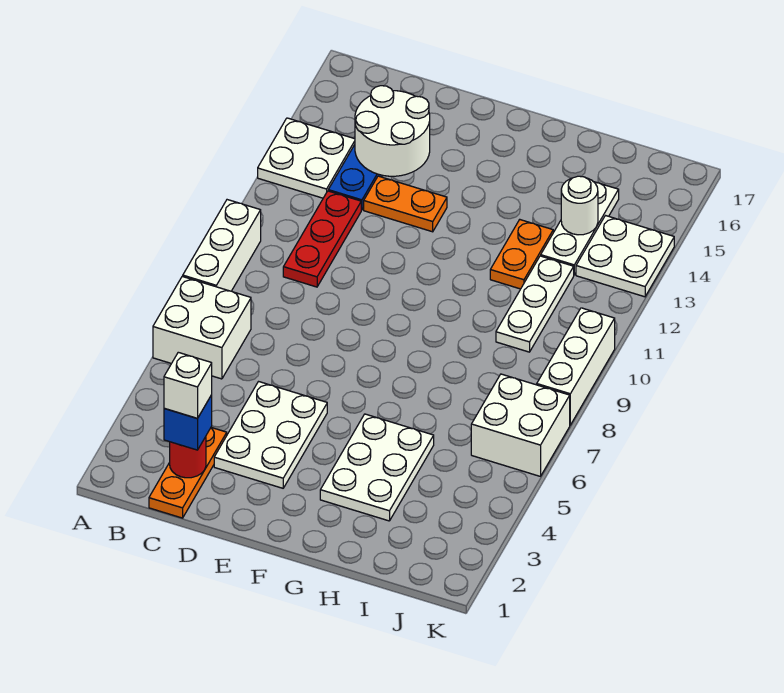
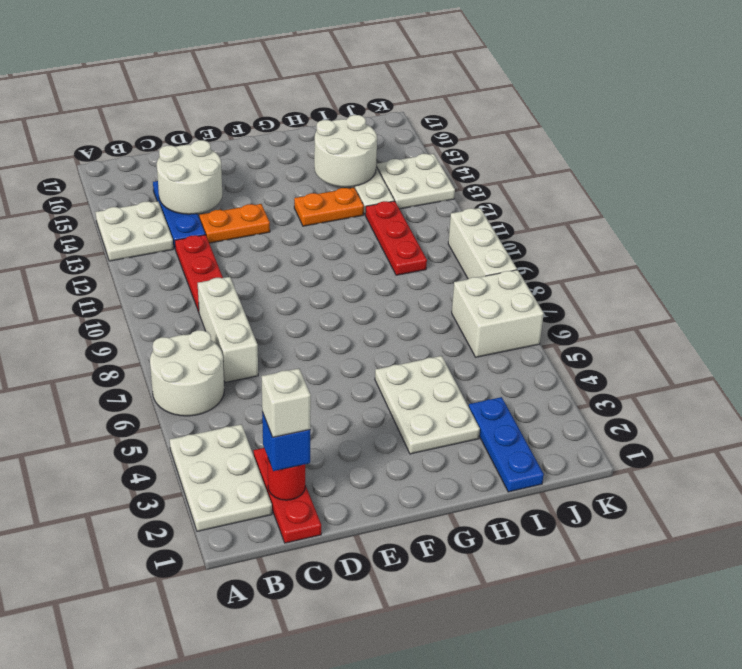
white 2x2 brick [153,276,251,379] -> white 2x2 round brick [150,330,224,416]
white 1x3 brick [183,200,261,291] -> white 1x3 brick moved to [198,277,258,383]
orange 1x3 plate [149,428,227,518] -> red 1x3 plate [253,448,321,543]
white 2x3 plate [214,382,327,488] -> white 2x3 plate moved to [170,424,272,531]
orange 1x2 plate [490,220,553,289] -> orange 1x2 plate turned to [294,188,364,226]
none -> blue 1x3 plate [469,397,544,492]
white 1x3 plate [496,256,574,352] -> red 1x3 plate [365,201,427,275]
white 1x1 round brick [561,176,598,235] -> white 2x2 round brick [314,115,377,187]

